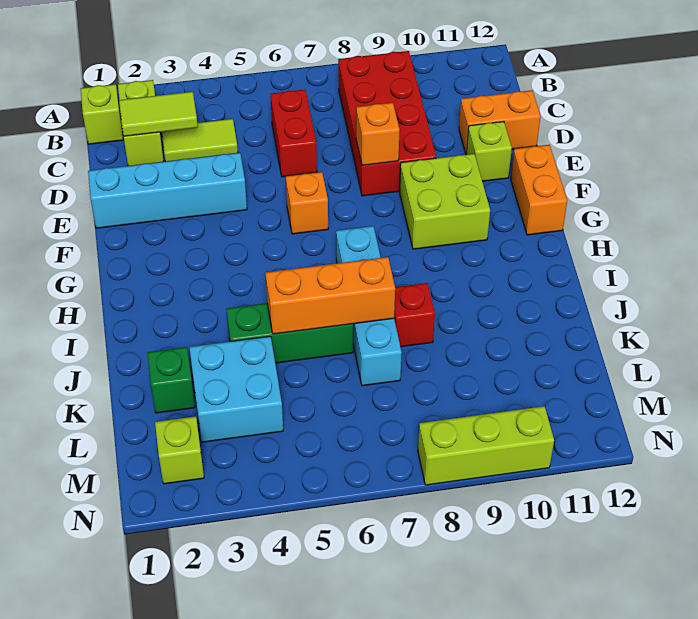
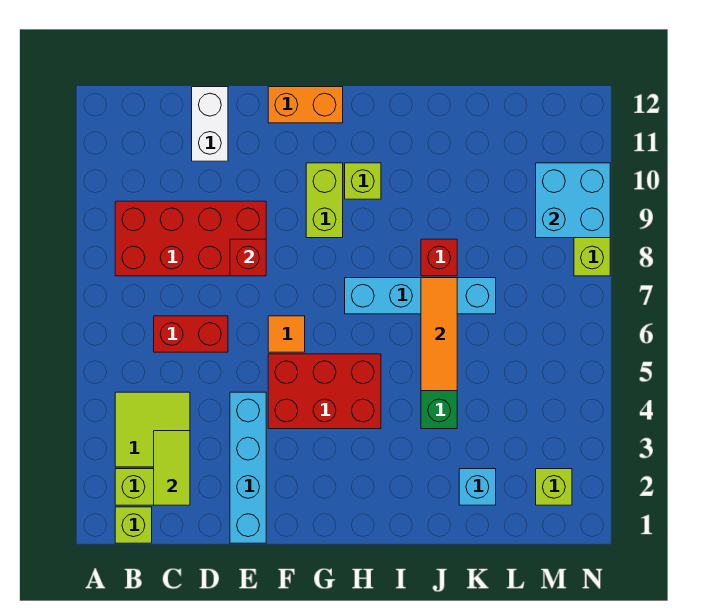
lime 1x2 tile [162,119,238,162] -> lime 2x2 tile [115,392,190,467]
orange 1x2 brick [459,90,541,154] -> white 1x2 brick [192,87,228,161]
orange 1x1 brick [356,103,400,165] -> red 1x1 brick [230,239,266,276]
lime 1x1 brick [466,122,512,181] -> lime 1x1 brick moved to [345,163,381,199]
none -> red 2x3 brick [268,354,381,429]
orange 1x1 brick [286,172,328,234] -> orange 1x1 tile [268,316,305,352]
lime 2x2 brick [400,154,490,249] -> lime 1x2 brick [306,163,343,238]
orange 1x3 brick [265,257,395,334] -> orange 1x3 tile [421,278,457,391]
green 1x1 brick [147,347,195,413] -> cyan 1x1 brick [459,469,496,505]
cyan 2x2 brick [189,336,283,442] -> cyan 2x2 brick moved to [536,163,610,238]

